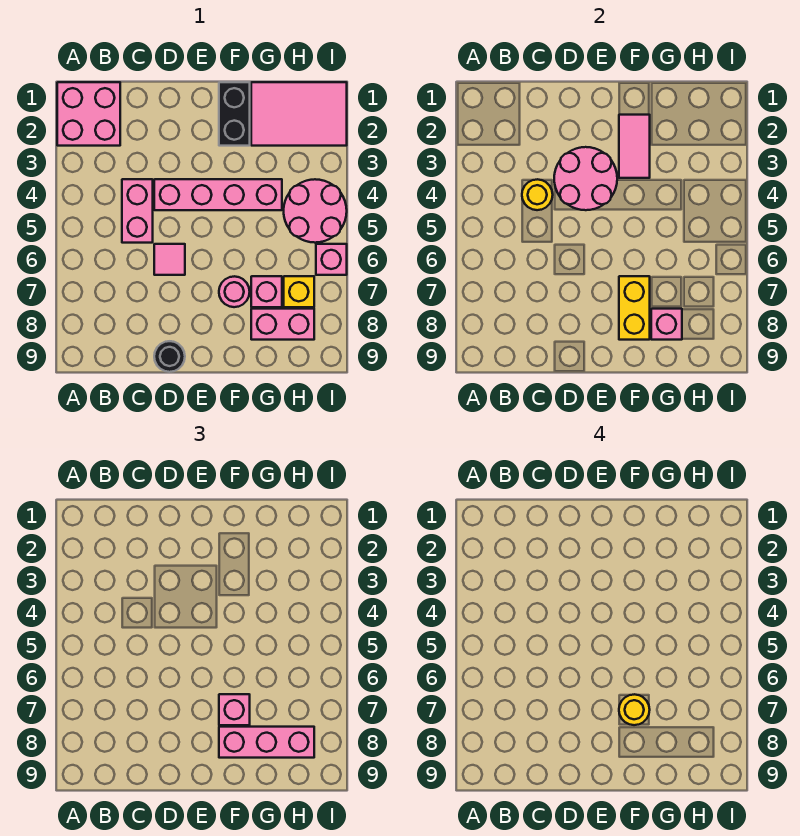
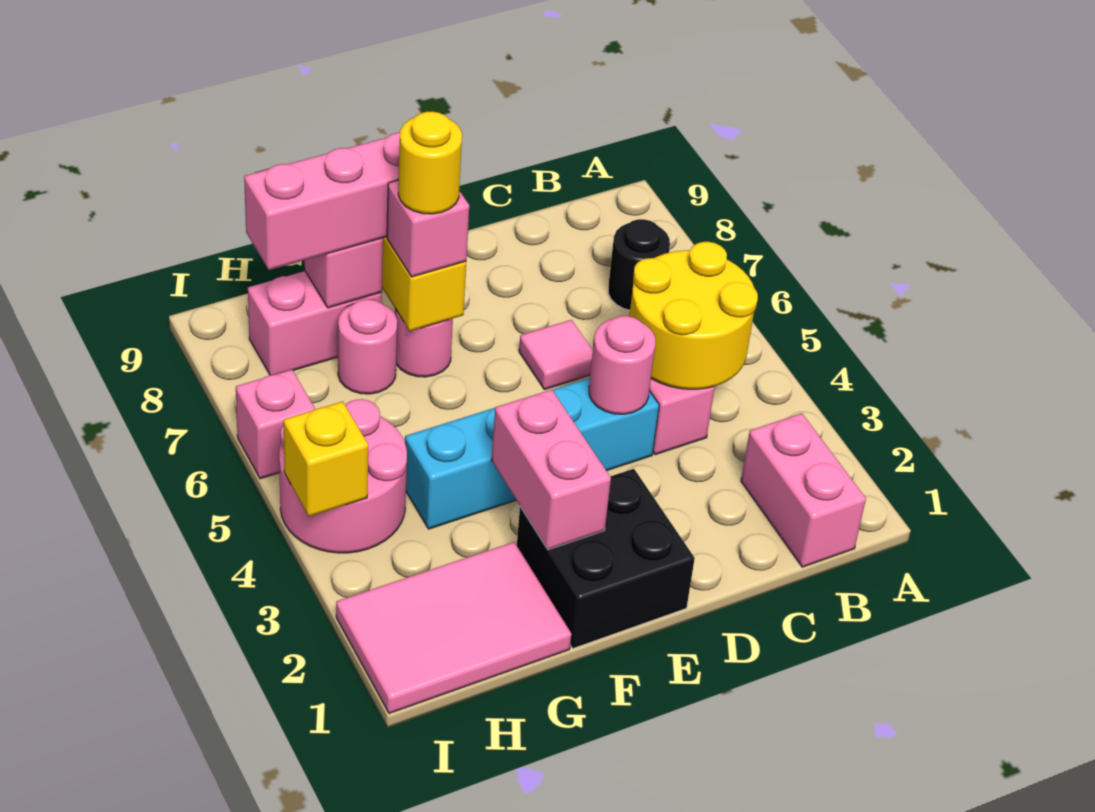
pink 2x2 brick [57,82,120,146] -> pink 1x2 brick [741,413,866,567]
yellow 1x1 round brick [522,179,553,210] -> yellow 2x2 round brick [629,242,758,389]
pink 2x2 round brick [554,147,617,210] -> pink 1x1 round brick [589,316,655,414]
pink 1x4 brick [154,179,282,210] -> cyan 1x4 brick [405,378,659,529]
black 1x1 round brick [154,341,185,372] -> black 1x1 round brick moved to [608,219,670,310]
black 1x2 brick [219,82,250,146] -> black 2x2 brick [517,469,695,648]
pink 1x2 tile [619,115,650,178] -> pink 1x2 brick [491,390,611,550]
pink 1x1 brick [251,276,282,307] -> pink 1x1 round brick [338,299,397,394]
yellow 1x1 brick [284,276,314,307] -> yellow 1x1 brick moved to [284,401,368,517]

